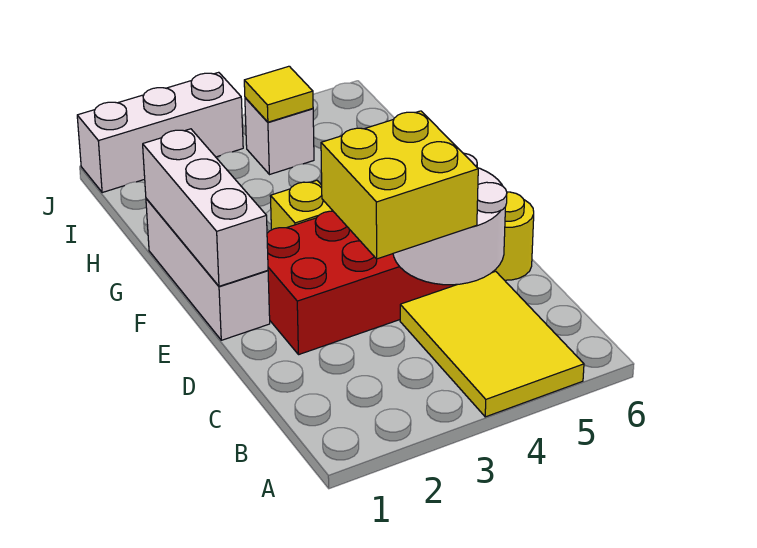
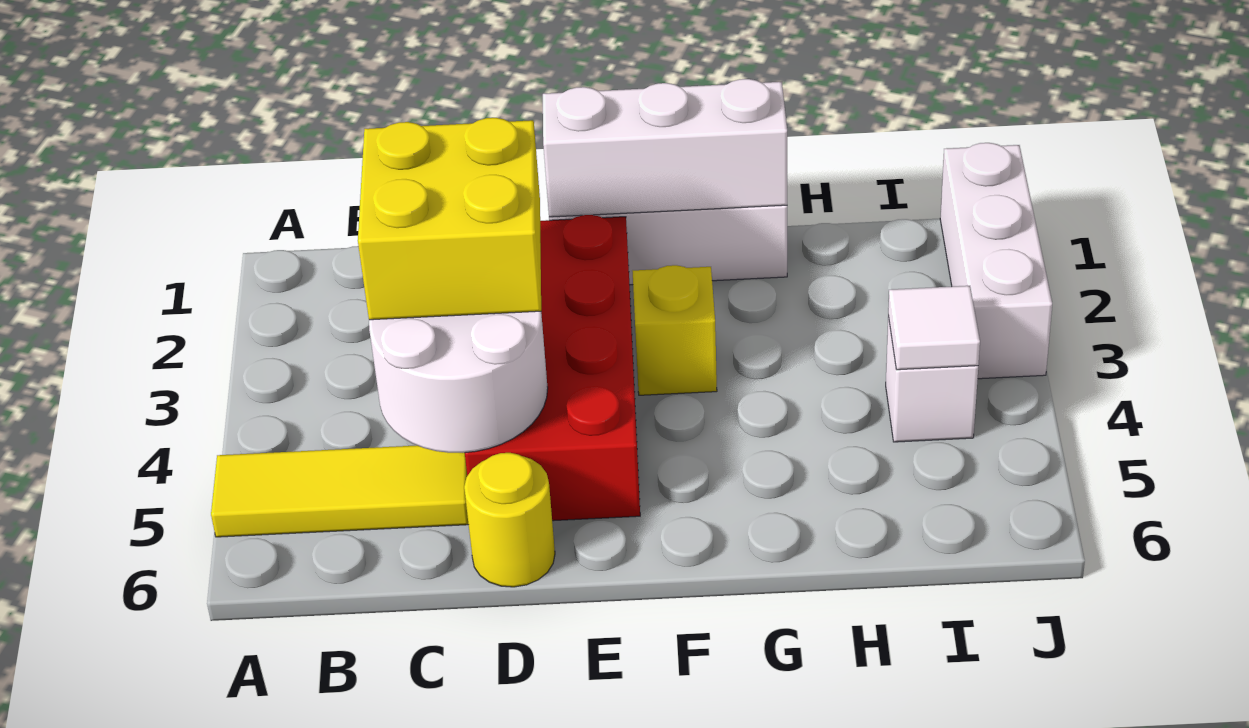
yellow 2x3 tile [400,271,584,417] -> yellow 1x3 tile [211,445,469,537]
yellow 1x1 tile [244,66,313,122] -> white 1x1 tile [888,286,980,370]

